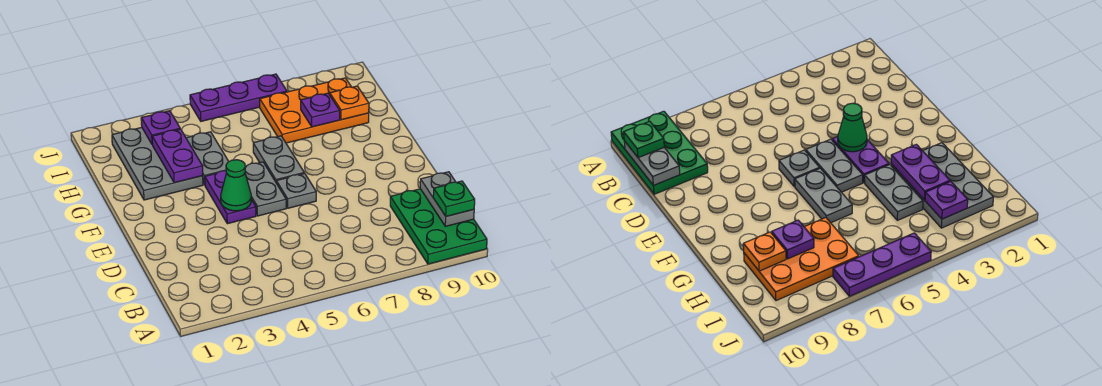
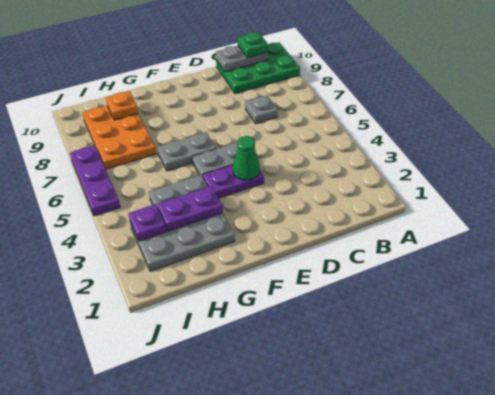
grey 1x1 plate [276,173,316,208] -> grey 1x1 plate moved to [245,95,278,124]
purple 1x1 plate [301,93,340,127] -> none

